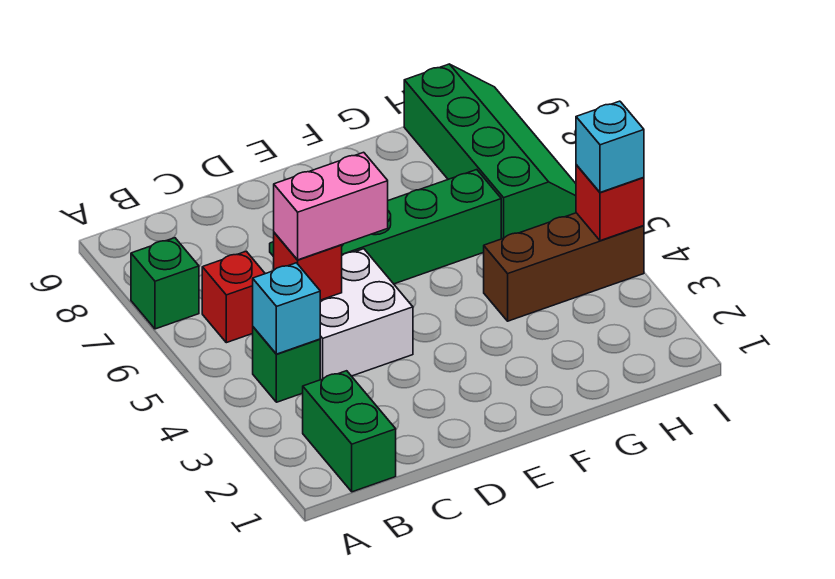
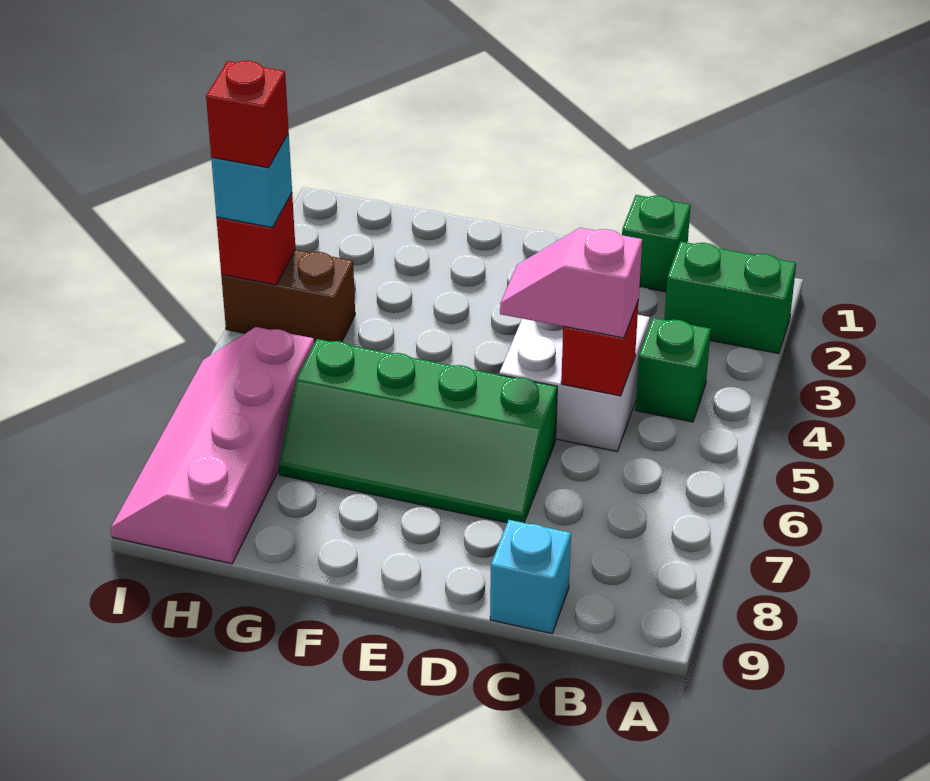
green 1x1 brick [131,238,199,329] -> green 1x1 brick moved to [622,195,691,292]
green 1x2 brick [303,371,396,492] -> green 1x2 brick turned to [664,241,796,354]
cyan 1x1 brick [253,263,320,354] -> cyan 1x1 brick moved to [490,520,571,634]
red 1x1 brick [202,251,265,343] -> red 1x1 brick moved to [206,61,289,168]
pink 1x2 brick [274,152,388,260] -> pink 1x2 slope [500,228,642,338]
brown 1x3 brick [484,213,644,321] -> brown 1x2 brick [221,250,355,343]
green 2x4 slope [404,64,576,239] -> pink 2x4 slope [111,327,314,564]

